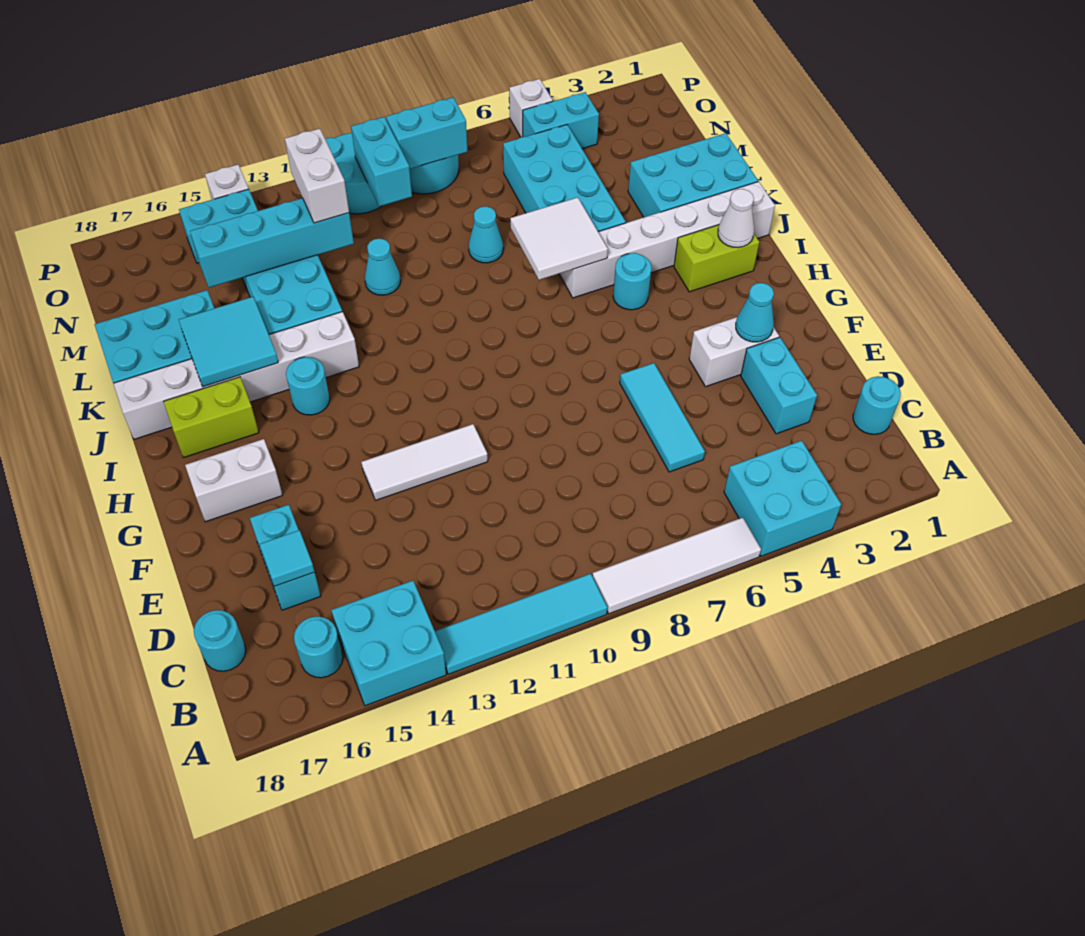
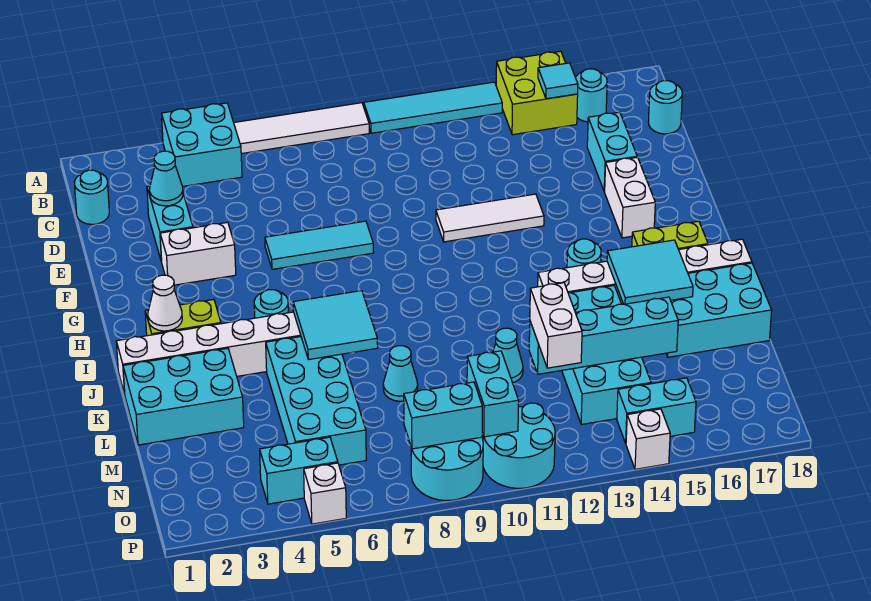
cyan 2x2 brick [331,581,446,706] -> lime 2x2 brick [496,51,578,135]
cyan 1x3 tile [620,363,705,472] -> cyan 1x3 tile turned to [265,221,374,269]
cyan 1x1 tile [260,530,315,586] -> cyan 1x1 tile moved to [538,63,578,99]
cyan 1x1 cone [736,283,774,342] -> cyan 1x1 cone moved to [150,151,183,206]
white 1x2 brick [185,439,282,522] -> white 1x2 brick turned to [604,157,655,238]
white 2x2 tile [510,197,608,280] -> cyan 2x2 tile [293,291,378,360]

